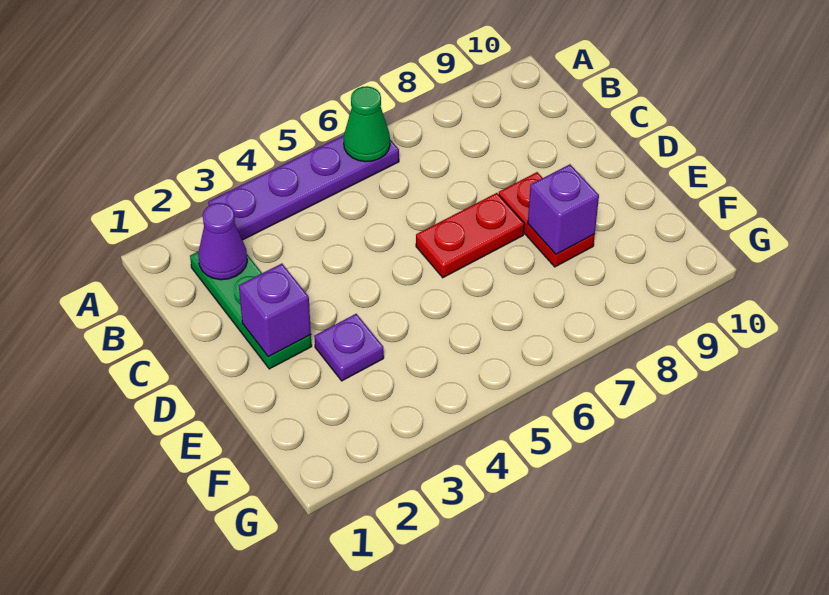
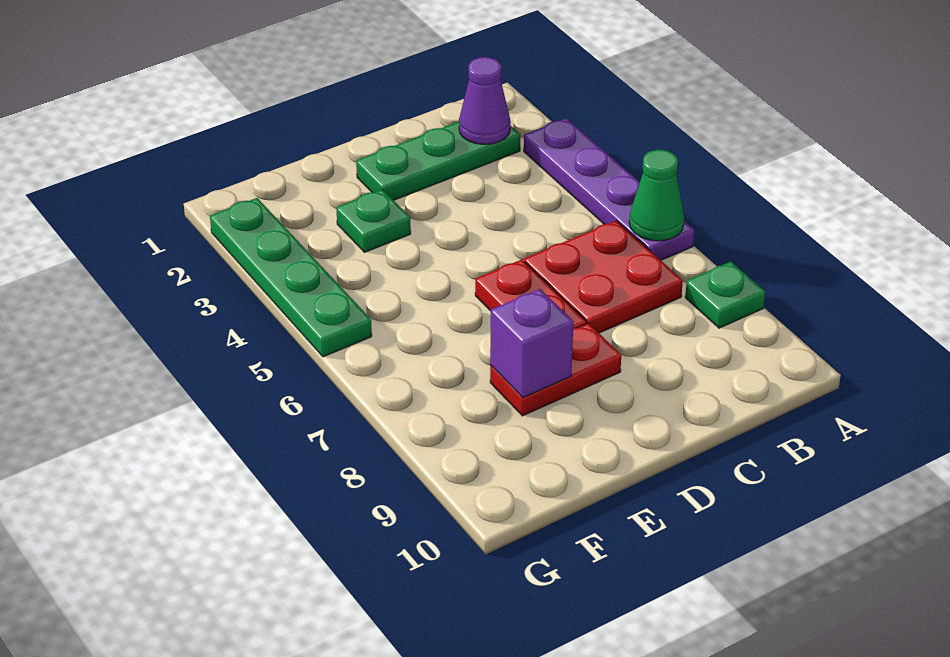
none -> green 1x1 plate [685,262,765,328]
none -> red 2x2 plate [524,221,683,333]
purple 1x1 brick [239,264,311,357] -> none
purple 1x1 plate [314,314,384,381] -> green 1x1 plate [336,190,411,252]
none -> green 1x4 plate [210,198,372,357]

